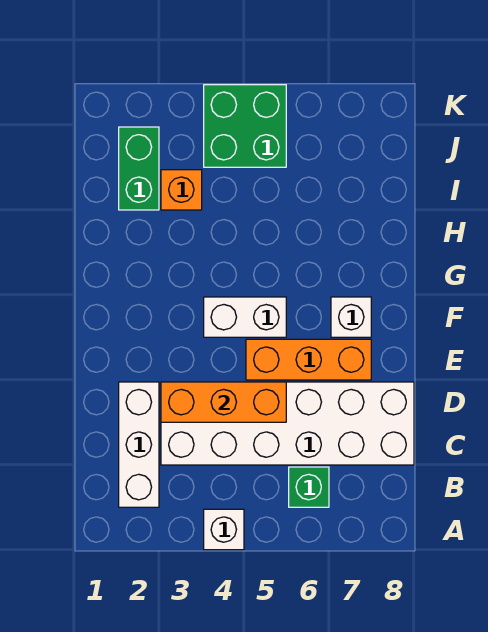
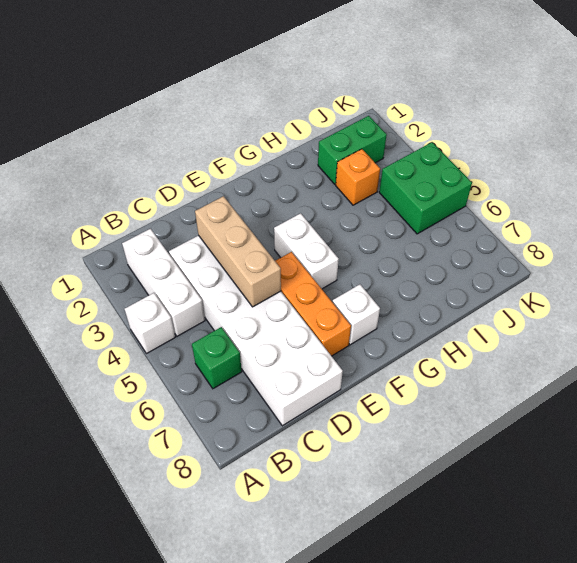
white 1x3 brick [119,382,159,507] -> white 1x3 brick turned to [122,229,205,336]
orange 1x3 brick [161,382,286,422] -> tan 1x3 brick [195,196,281,307]

